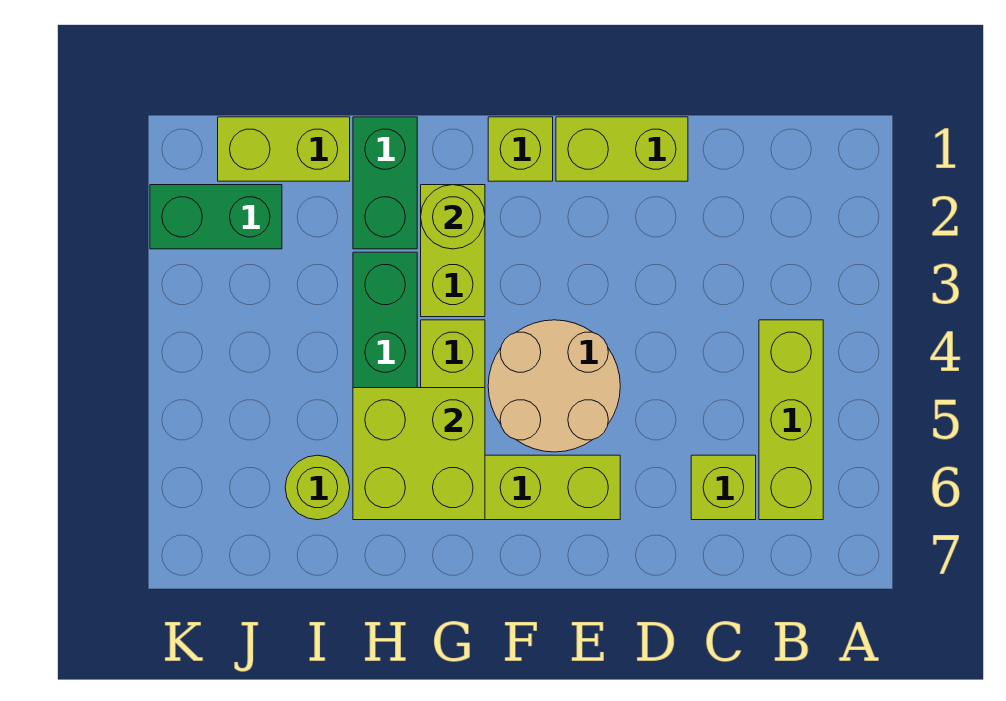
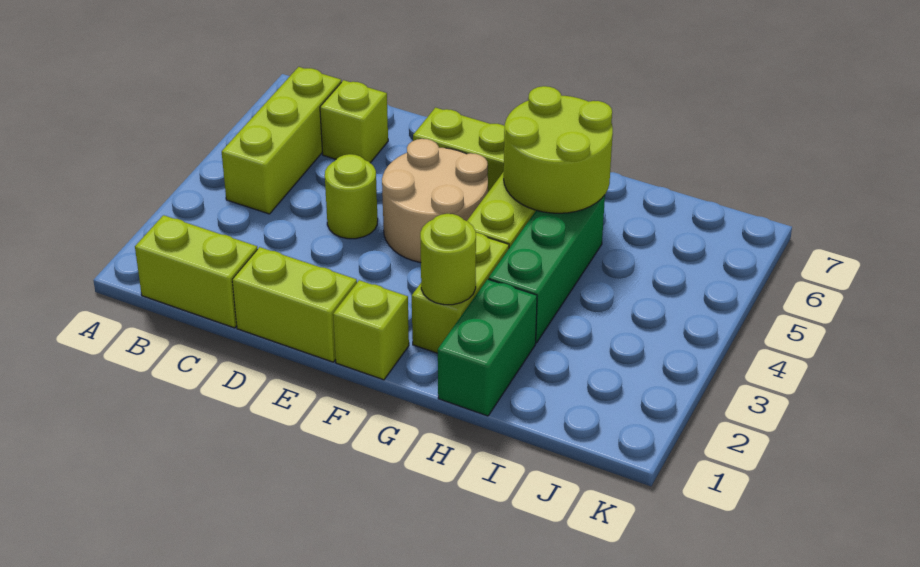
lime 2x2 brick [353,388,485,520] -> lime 2x2 round brick [504,86,613,213]
lime 1x2 brick [218,117,350,181] -> lime 1x2 brick moved to [135,215,257,328]
lime 1x1 round brick [285,455,350,520] -> lime 1x1 round brick moved to [325,154,378,239]
green 1x2 brick [150,185,282,249] -> none

